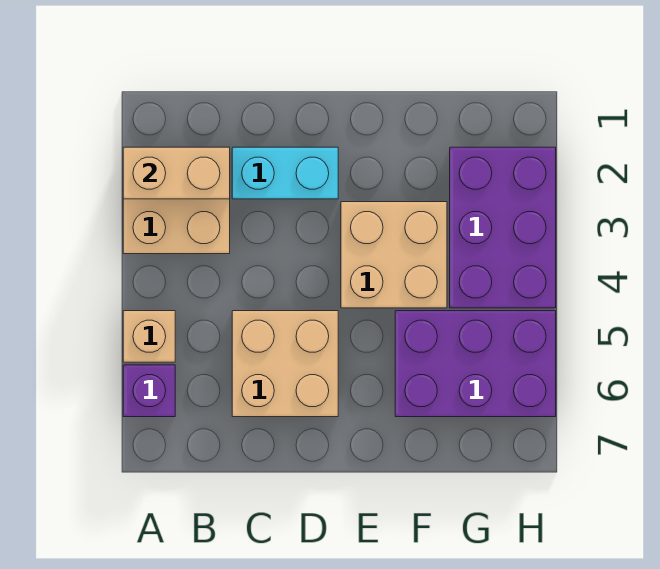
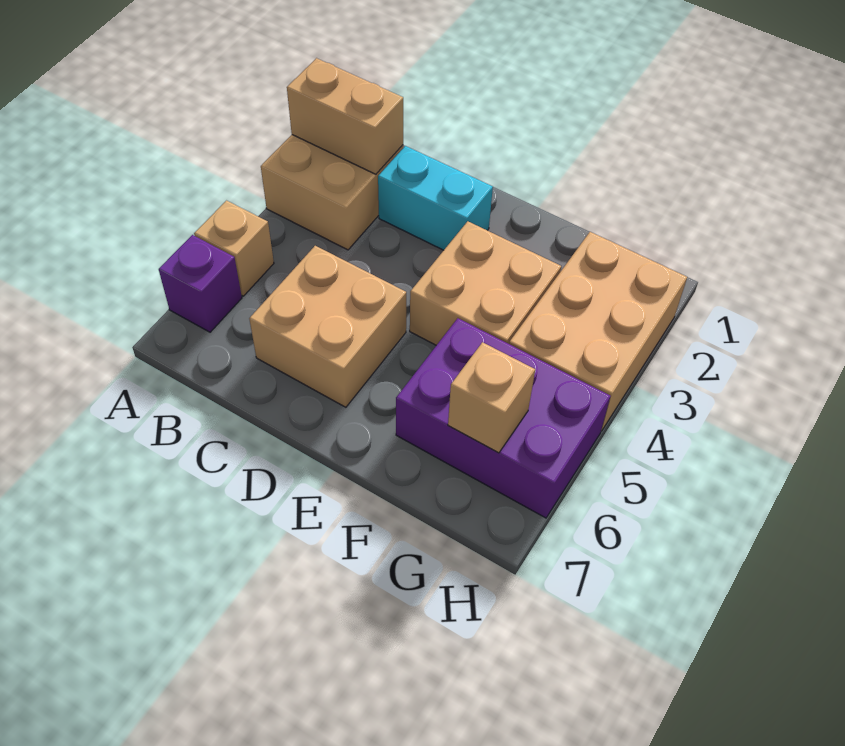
purple 2x3 brick [450,147,556,308] -> tan 2x3 brick [509,232,687,431]
none -> tan 1x1 brick [448,342,535,453]

